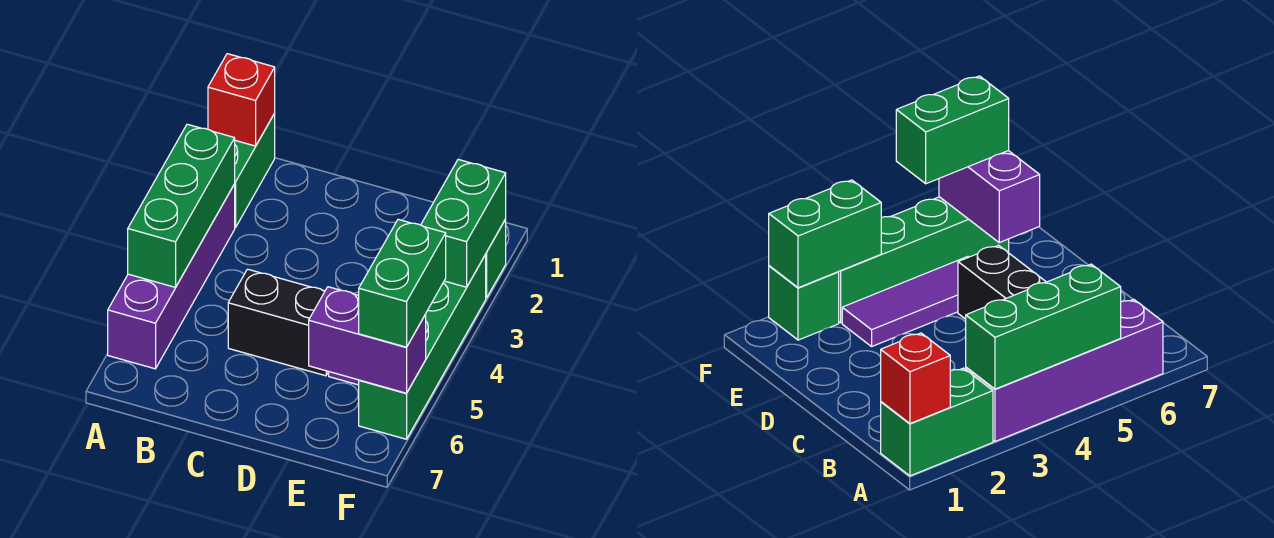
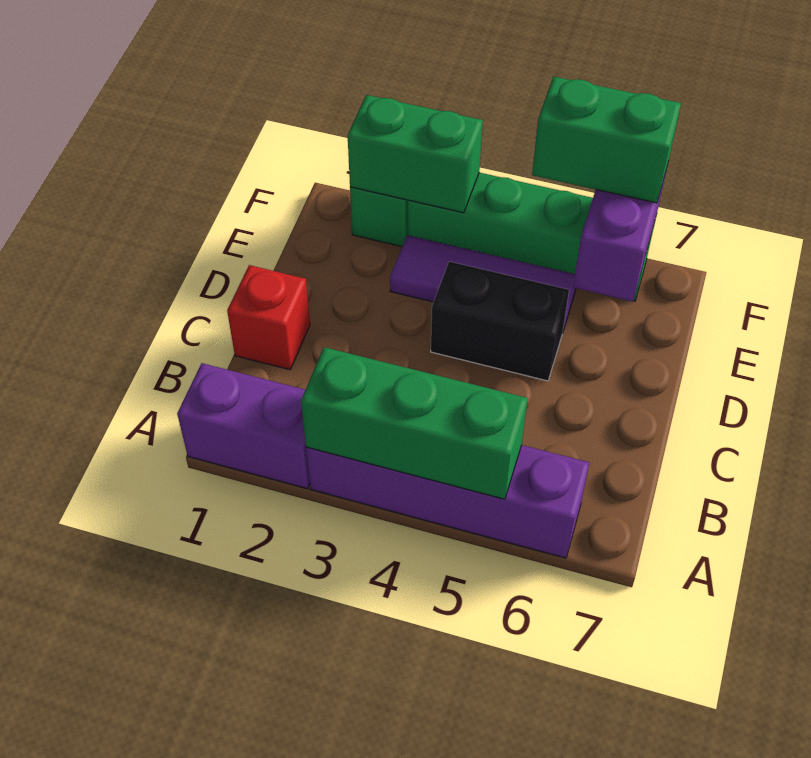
green 1x2 brick [235,114,275,227] -> purple 1x2 brick [177,363,310,489]
red 1x1 brick [208,54,275,146] -> red 1x1 brick moved to [227,265,310,370]
black 1x2 brick [228,269,328,376] -> black 1x2 brick turned to [431,262,569,381]

